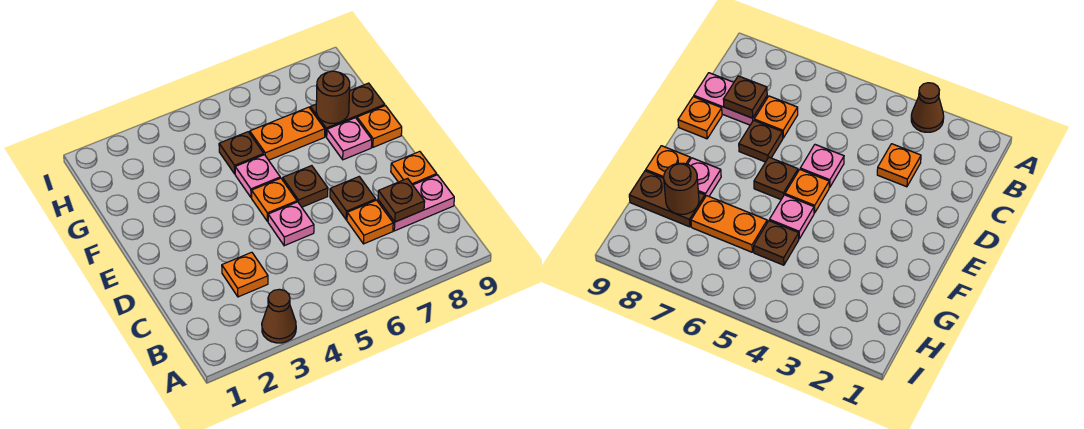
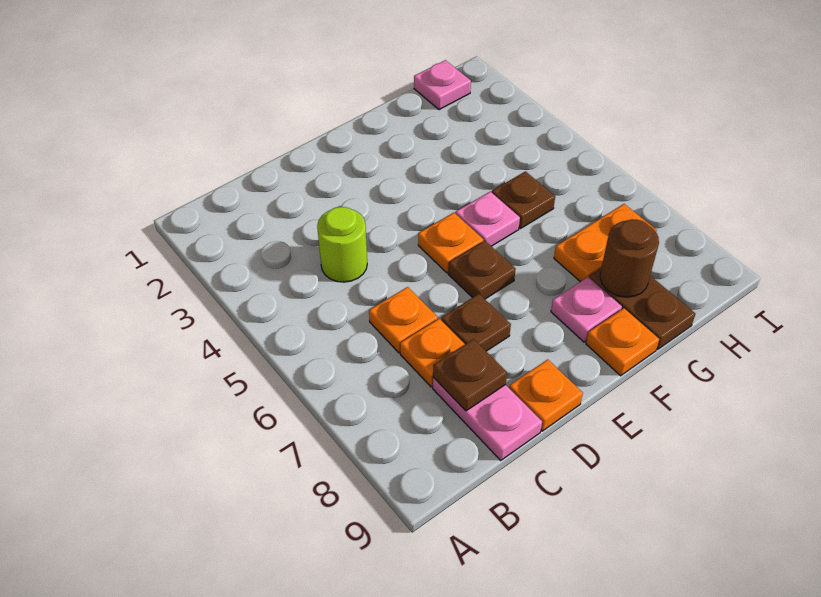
brown 1x1 cone [262,289,296,343] -> none
orange 1x1 plate [222,252,268,297] -> orange 1x1 plate moved to [369,287,438,353]
none -> lime 1x1 round brick [317,207,367,282]
pink 1x1 plate [268,202,314,246] -> pink 1x1 plate moved to [414,60,471,110]
orange 1x2 plate [250,107,325,160] -> orange 1x2 plate turned to [554,204,657,282]

